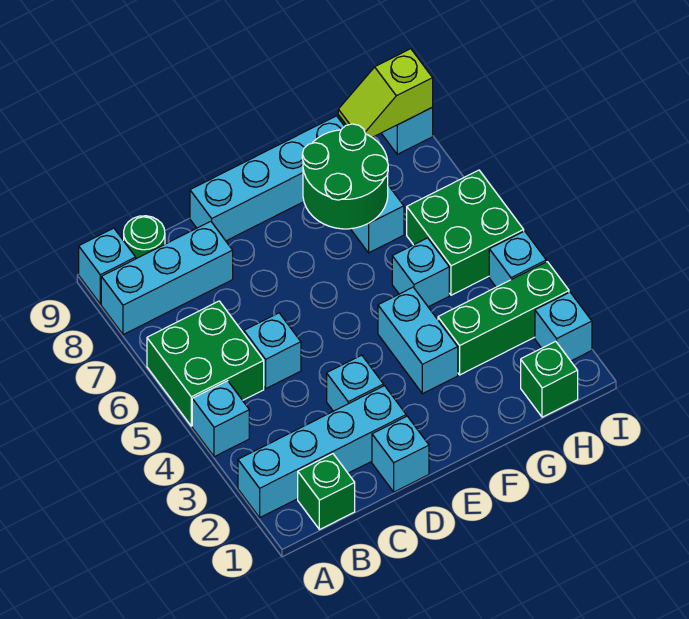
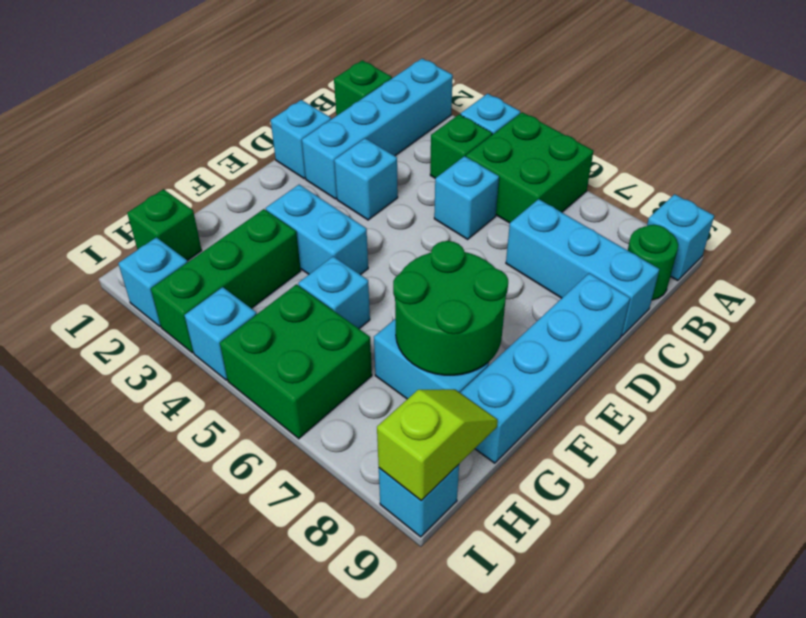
cyan 1x3 brick [101,221,233,335] -> cyan 1x3 brick turned to [506,199,659,336]
none -> green 1x1 brick [430,114,492,178]

